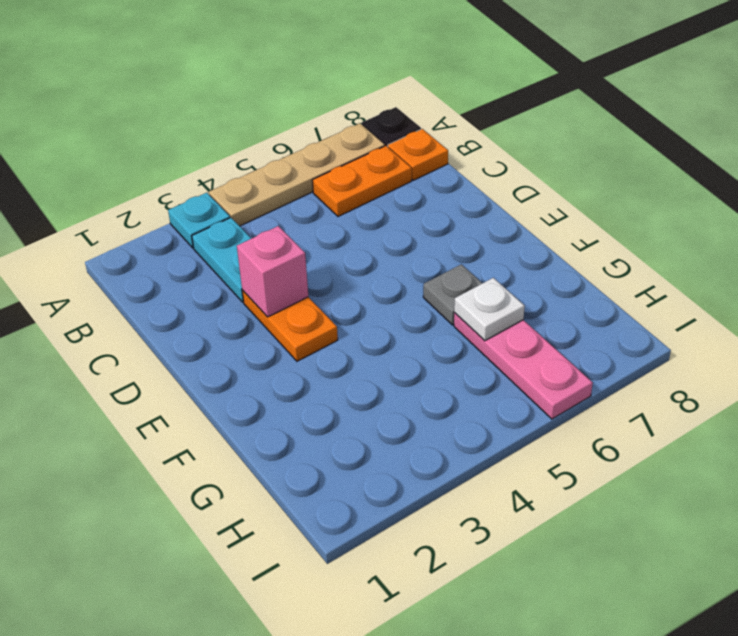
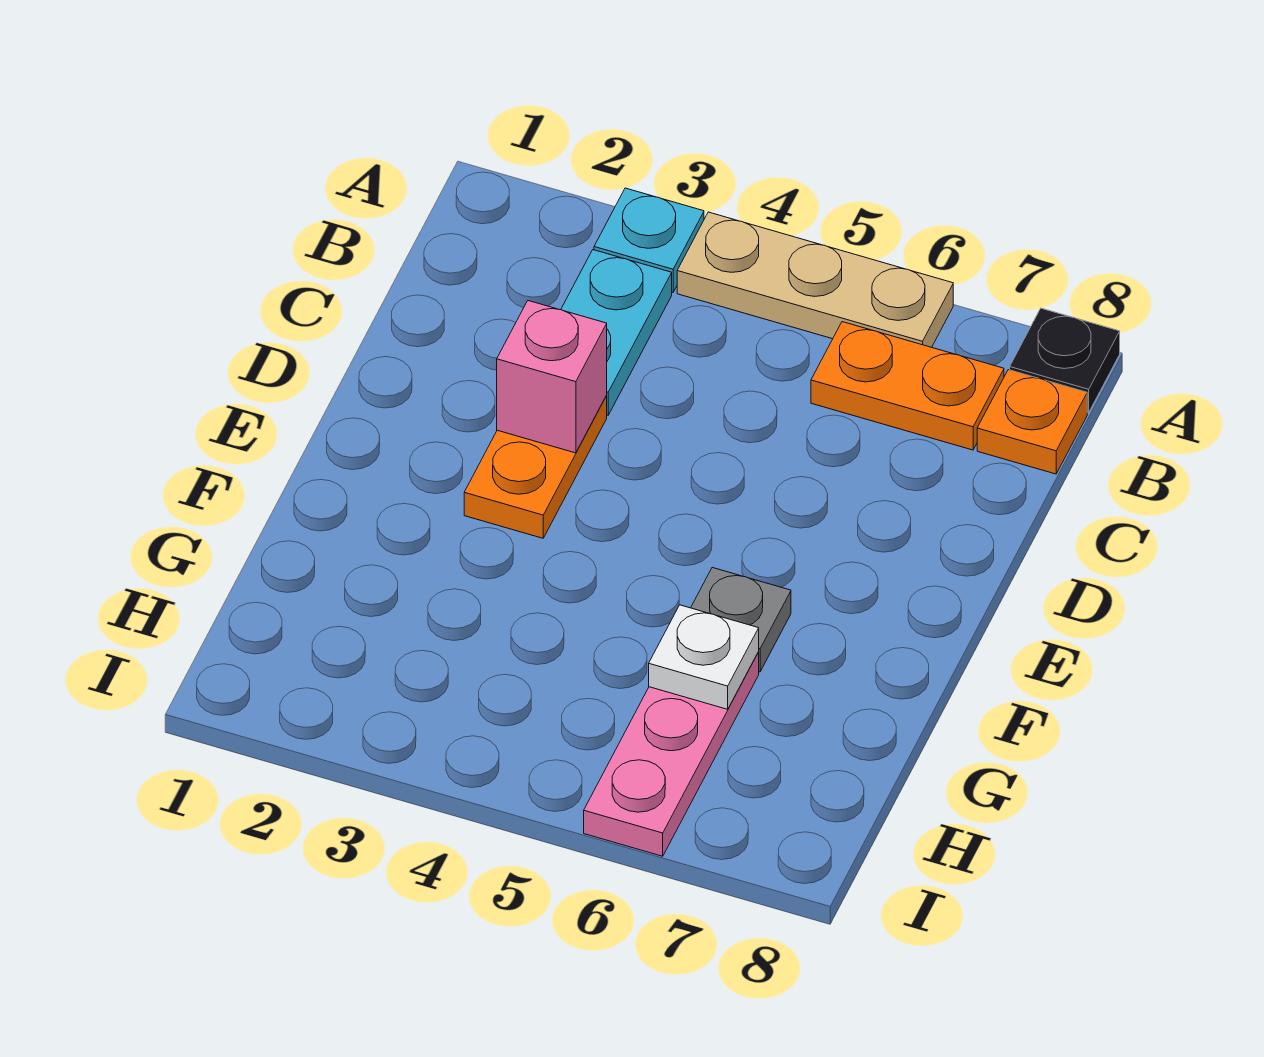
tan 1x4 plate [209,123,385,226] -> tan 1x3 plate [677,212,953,347]

